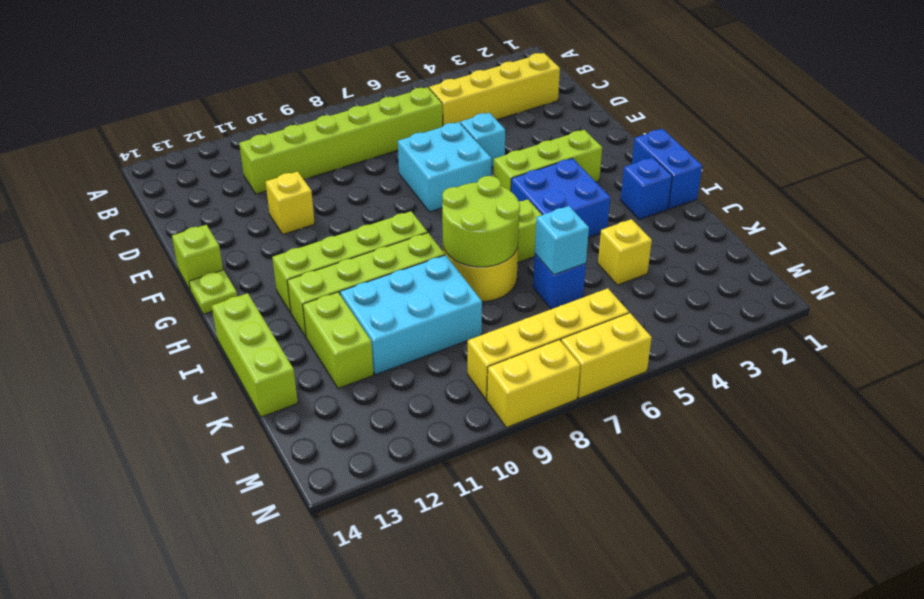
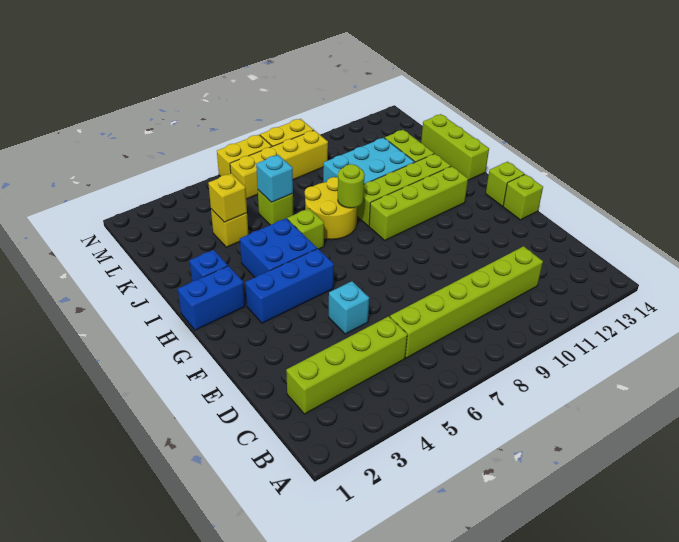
yellow 1x4 brick [429,53,560,125] -> lime 1x4 brick [286,316,407,414]
cyan 2x2 brick [398,122,492,212] -> none
yellow 1x1 brick [266,171,315,234] -> yellow 1x1 brick moved to [208,173,247,222]
lime 1x3 brick [493,130,602,191] -> blue 1x3 brick [245,249,334,323]
lime 1x1 plate [189,270,237,314] -> lime 1x1 brick [486,162,524,206]
blue 1x2 brick [632,129,702,209] -> blue 1x2 brick turned to [178,266,245,330]
lime 2x2 round brick [442,176,520,267] -> lime 1x1 round brick [338,164,365,208]
blue 1x1 brick [533,254,586,309] -> lime 1x1 brick [258,190,294,225]

